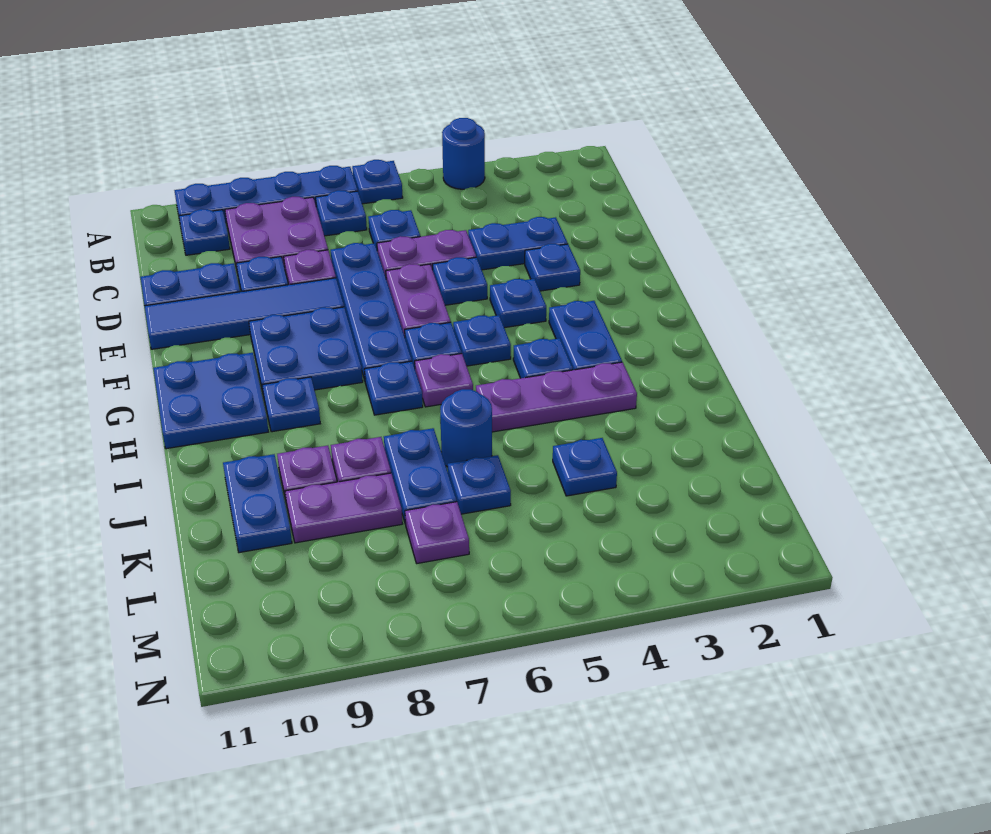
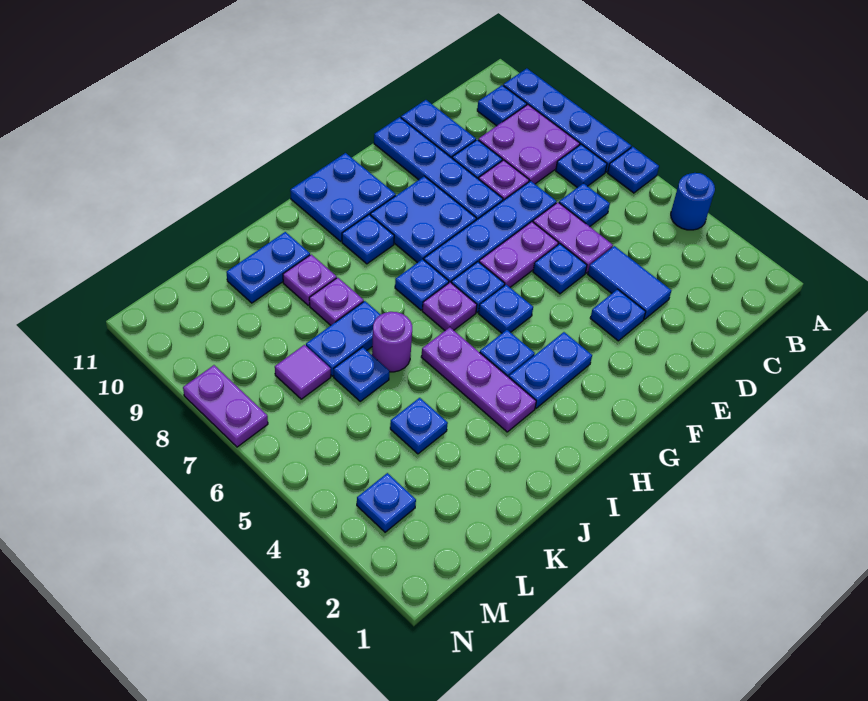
blue 1x2 plate [468,217,568,270] -> blue 1x2 tile [588,246,671,319]
blue 1x4 tile [145,278,344,349] -> blue 1x4 plate [374,117,503,220]
blue 1x1 plate [490,279,546,328] -> blue 1x1 plate moved to [357,473,416,532]
blue 1x1 round brick [440,389,492,467] -> purple 1x1 round brick [372,312,412,372]
purple 1x2 plate [285,473,402,543] -> purple 1x2 plate moved to [183,365,268,447]
purple 1x1 plate [405,502,469,563] -> purple 1x1 tile [275,345,331,399]

